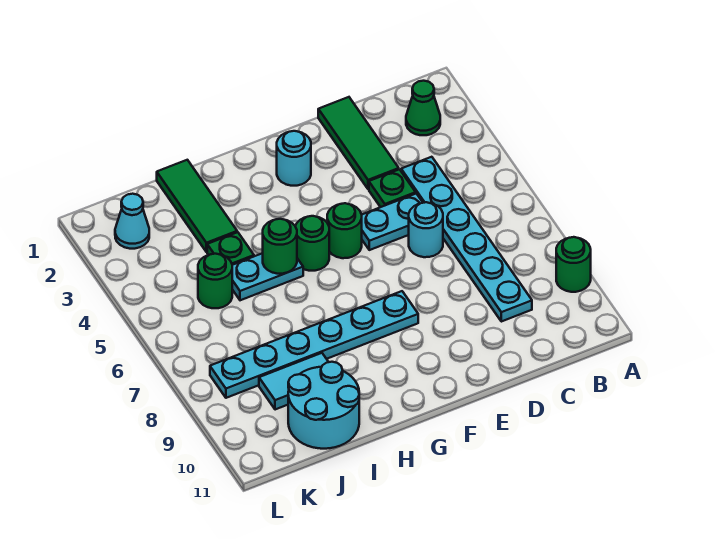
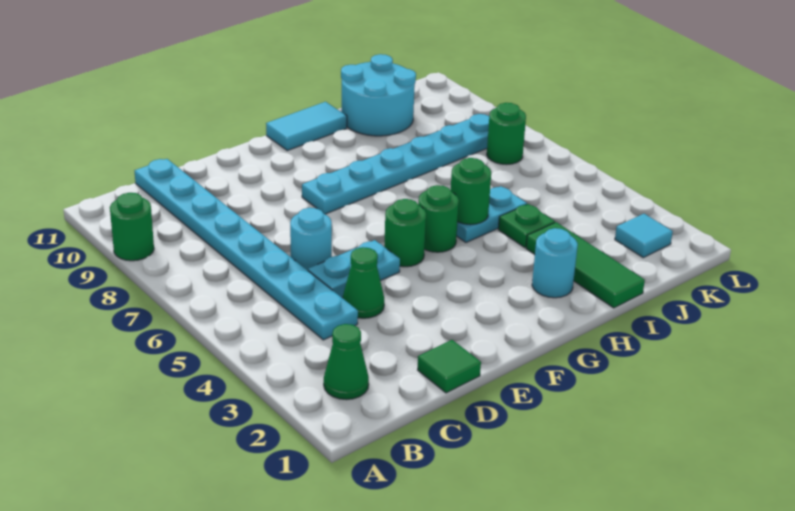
cyan 1x6 plate [401,157,532,322] -> cyan 1x8 plate [135,159,358,340]
green 1x3 tile [318,97,399,189] -> green 1x1 tile [418,340,481,393]
green 1x1 plate [369,169,416,207] -> green 1x1 cone [343,247,384,318]
cyan 1x1 round brick [277,131,311,186] -> cyan 1x1 round brick moved to [532,228,578,298]
cyan 1x2 tile [259,353,328,410] -> cyan 1x2 tile moved to [266,102,347,151]
green 1x1 round brick [198,254,232,308] -> green 1x1 round brick moved to [487,103,526,165]
cyan 1x1 cone [115,194,149,249] -> cyan 1x1 tile [615,214,673,258]

